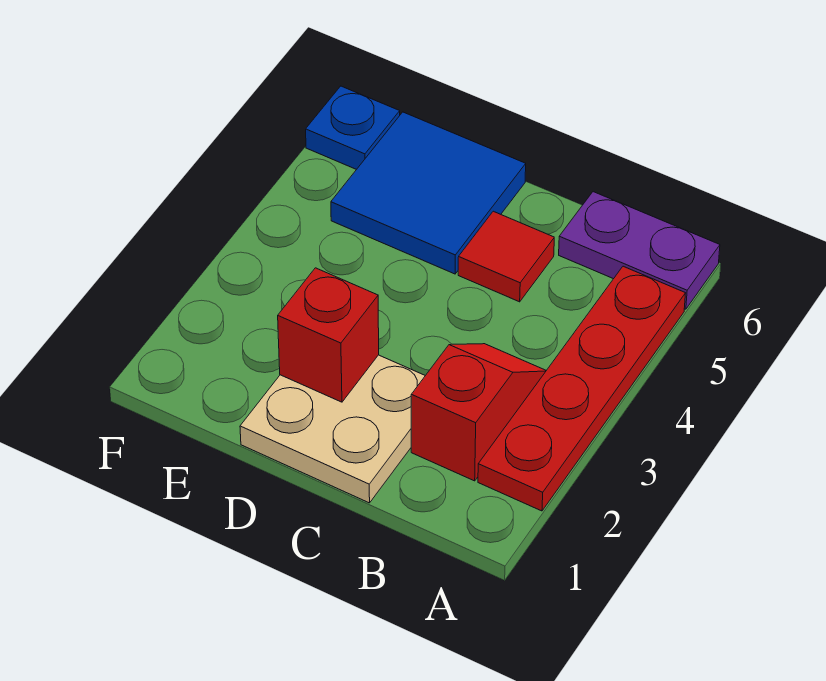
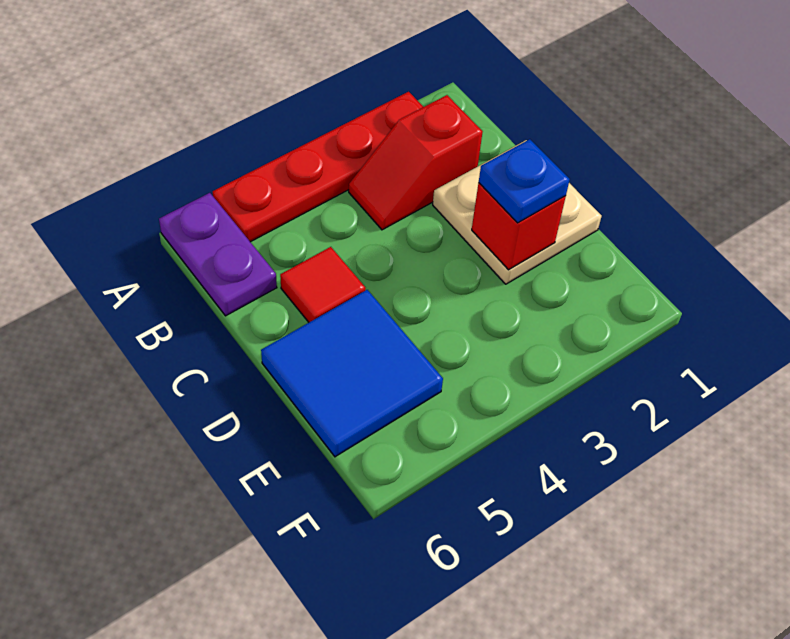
blue 1x1 plate [306,86,400,170] -> blue 1x1 plate moved to [479,139,570,223]

